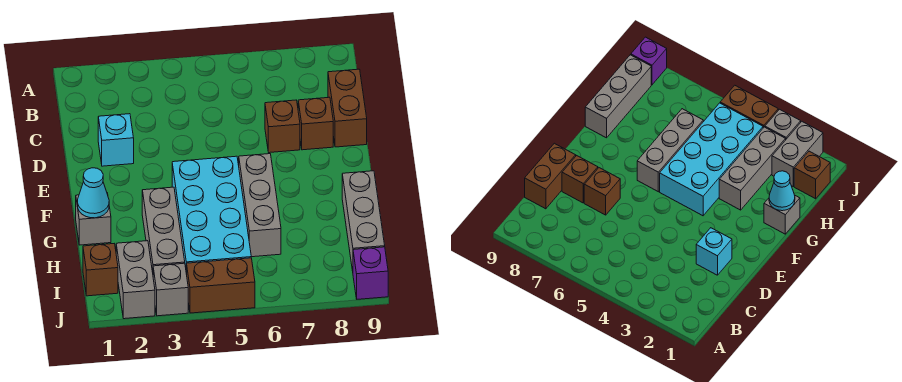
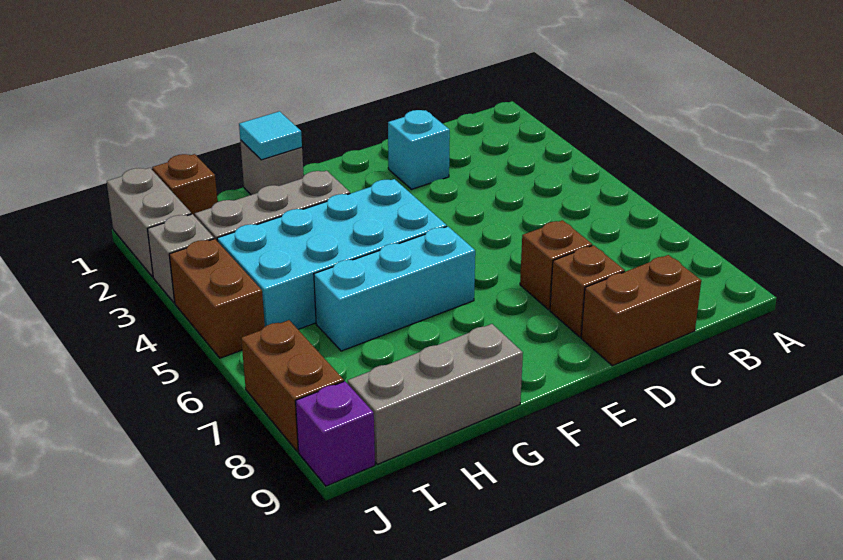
grey 1x3 brick [239,154,281,257] -> cyan 1x3 brick [314,226,475,351]
cyan 1x1 cone [78,168,109,218] -> cyan 1x1 tile [239,111,302,160]
grey 1x2 brick [116,241,155,319] -> grey 1x2 brick turned to [107,168,191,277]
none -> brown 1x2 brick [241,320,344,452]

